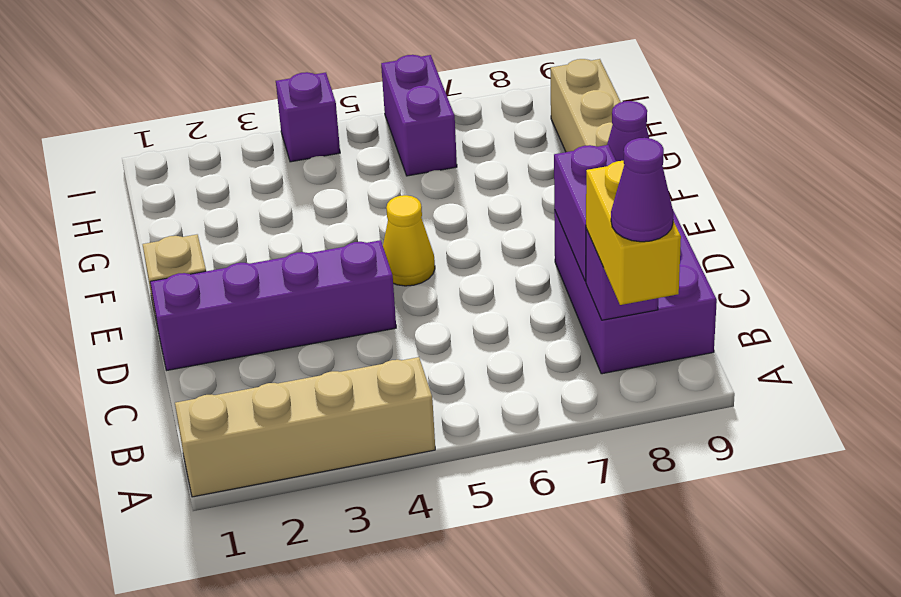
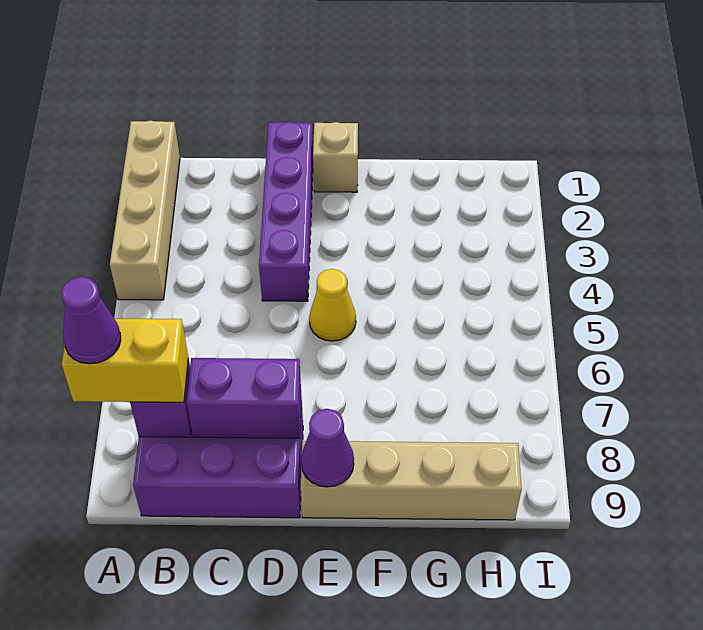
purple 1x2 brick [381,55,457,176] -> none
purple 1x1 brick [276,72,340,162] -> none

